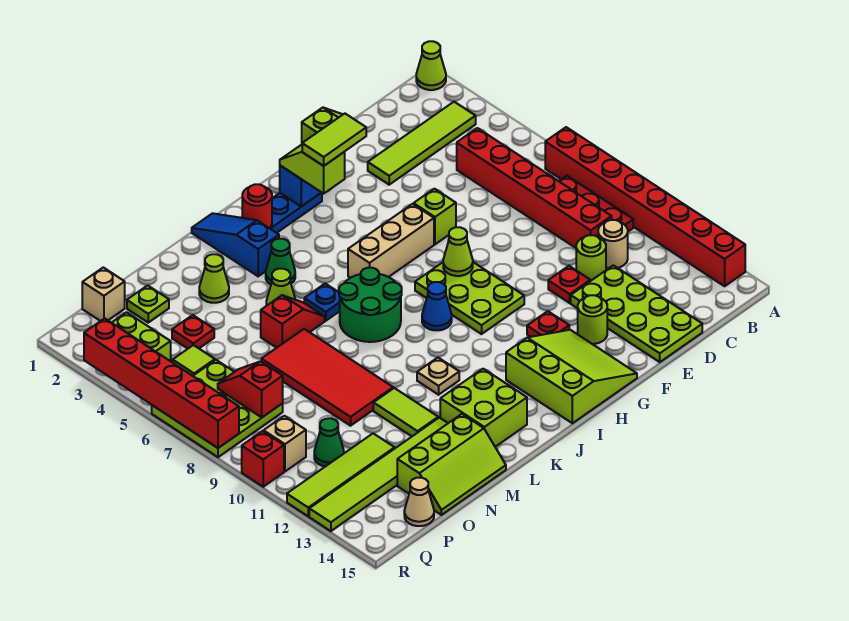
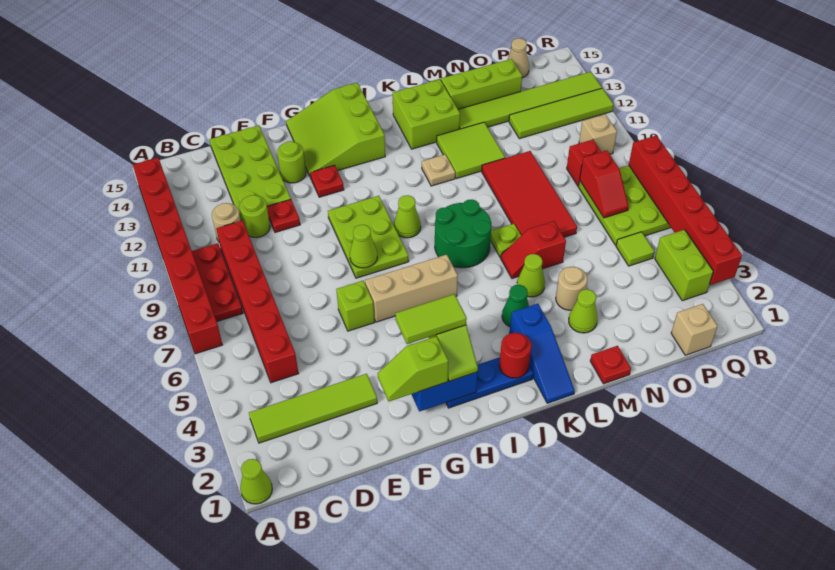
blue 1x1 cone [422,282,452,330] -> lime 1x1 cone [394,195,421,238]
blue 1x1 plate [304,284,340,321] -> none
none -> tan 1x1 round brick [556,267,587,310]
lime 1x2 tile [373,388,438,436] -> lime 2x2 tile [437,122,505,179]
lime 1x1 plate [127,285,169,323] -> lime 1x1 plate moved to [490,224,521,258]
red 1x1 plate [172,315,214,349] -> red 1x1 plate moved to [590,346,631,384]
green 1x1 cone [314,418,344,467] -> none
red 1x1 brick [242,431,284,487] -> red 1x1 brick moved to [567,140,601,186]

